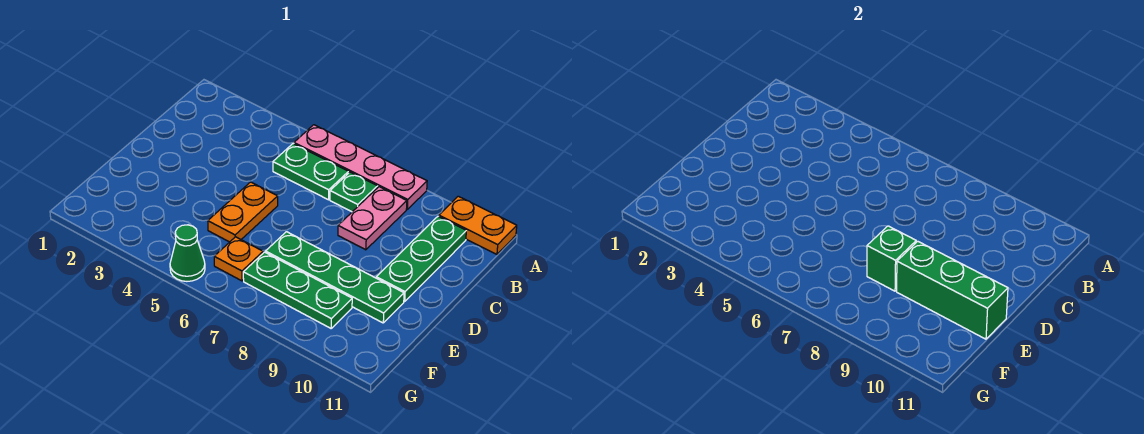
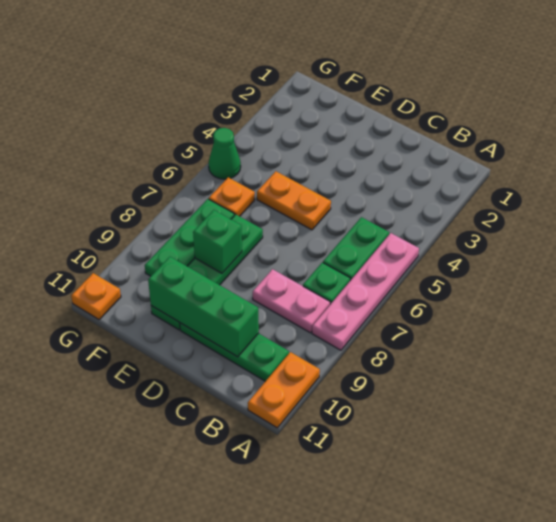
green 1x3 brick [897,241,1008,339] -> green 1x3 brick turned to [148,257,259,357]
none -> orange 1x1 plate [71,273,121,319]

